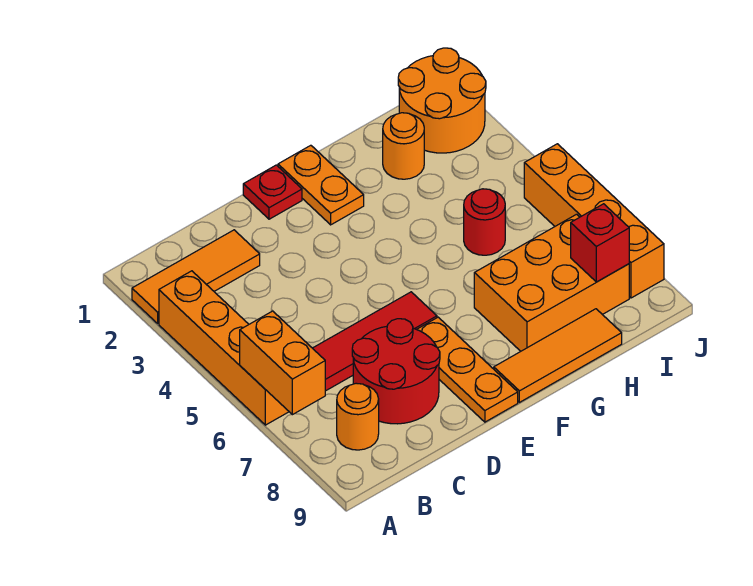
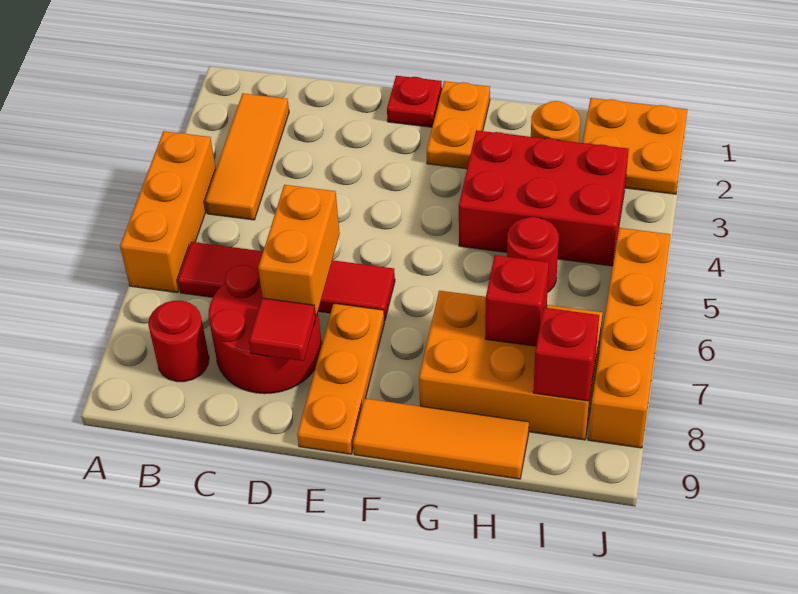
orange 1x3 tile [132,230,260,323] -> orange 1x3 tile turned to [205,93,289,220]
orange 1x4 brick [159,271,289,425] -> orange 1x3 brick [120,131,216,293]
orange 1x2 brick [240,311,325,415] -> orange 1x2 brick moved to [258,185,340,316]
orange 1x1 round brick [337,383,379,450] -> red 1x1 round brick [148,301,209,382]
none -> red 1x1 tile [249,298,316,361]
none -> red 2x3 brick [459,130,629,266]
none -> red 1x1 brick [485,255,549,346]
orange 2x2 round brick [398,48,486,153] -> orange 2x2 plate [582,98,687,194]

